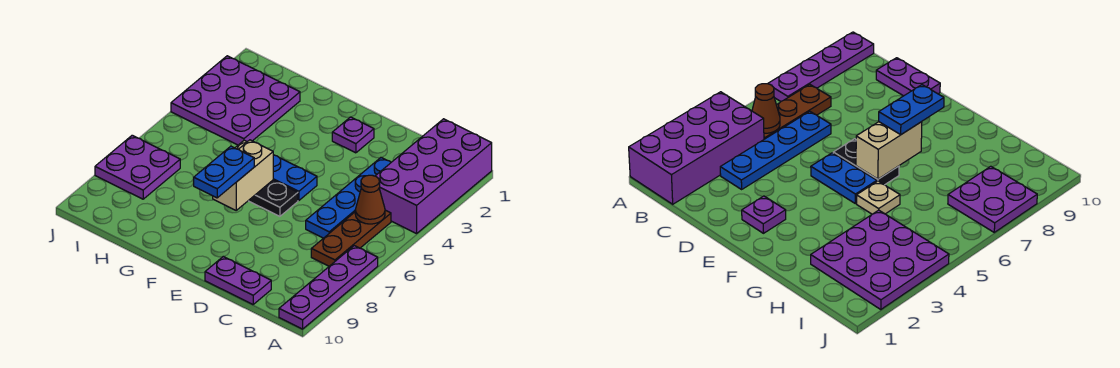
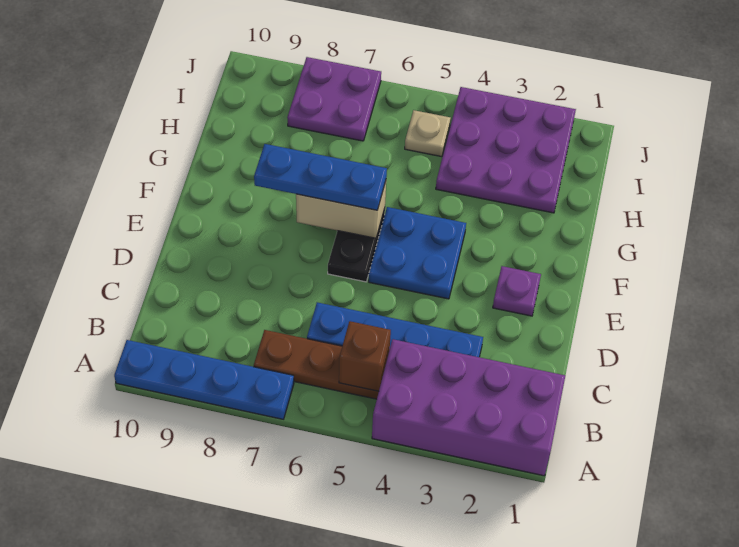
purple 1x4 plate [279,246,378,329] -> blue 1x4 plate [114,340,294,419]
brown 1x1 cone [355,175,385,224] -> brown 1x1 brick [339,321,391,391]
purple 1x2 plate [205,257,271,304] -> none
blue 1x2 plate [273,155,317,201] -> blue 2x2 plate [369,207,466,299]
blue 1x2 plate [194,146,254,198] -> blue 1x3 plate [254,144,387,210]
tan 1x1 plate [857,181,900,214] -> tan 1x1 plate moved to [405,110,451,157]

